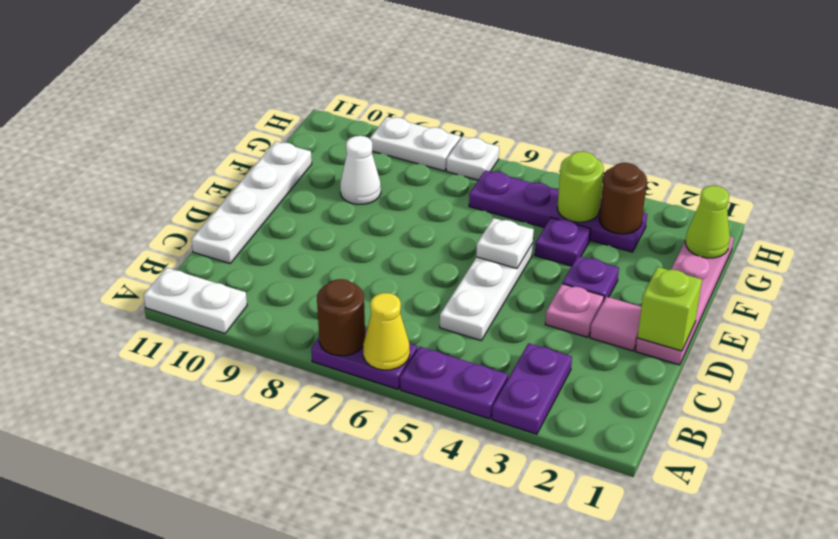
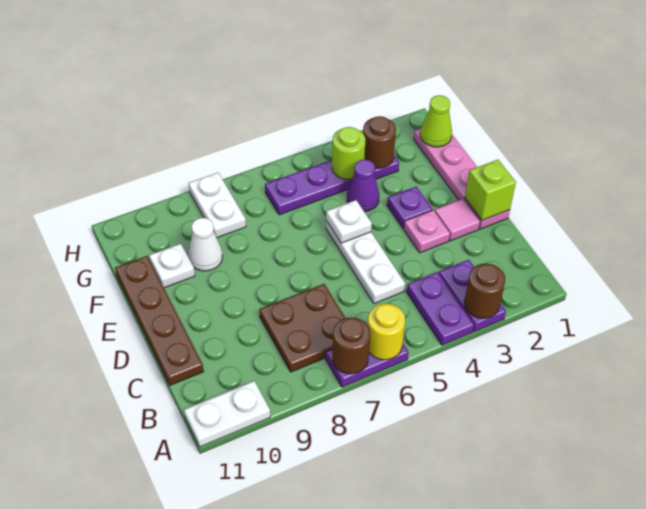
none -> brown 1x1 round brick [464,264,505,318]
purple 1x2 plate [400,347,508,419] -> purple 1x2 plate turned to [407,272,474,345]
yellow 1x1 cone [363,293,410,370] -> yellow 1x1 round brick [368,304,405,360]
none -> brown 2x2 plate [259,284,345,372]
white 1x4 plate [191,141,312,263] -> brown 1x4 plate [115,256,204,385]
purple 1x1 plate [535,218,591,266] -> purple 1x1 cone [347,159,379,212]
white 1x1 plate [446,137,499,180] -> white 1x1 plate moved to [149,244,195,288]
white 1x2 plate [370,117,460,171] -> white 1x2 plate turned to [188,173,246,238]

